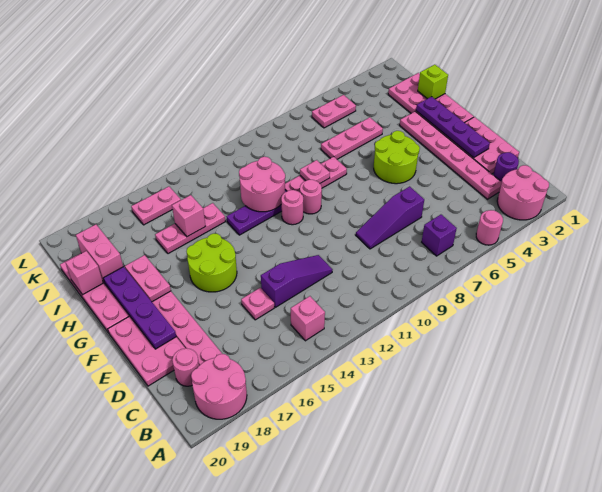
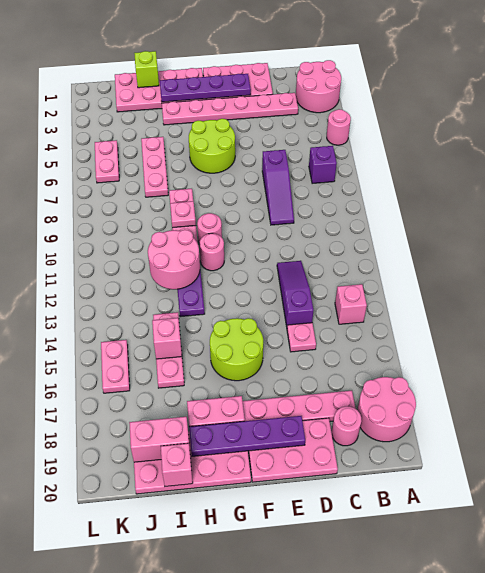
purple 1x1 round brick [493,152,519,182] -> none

